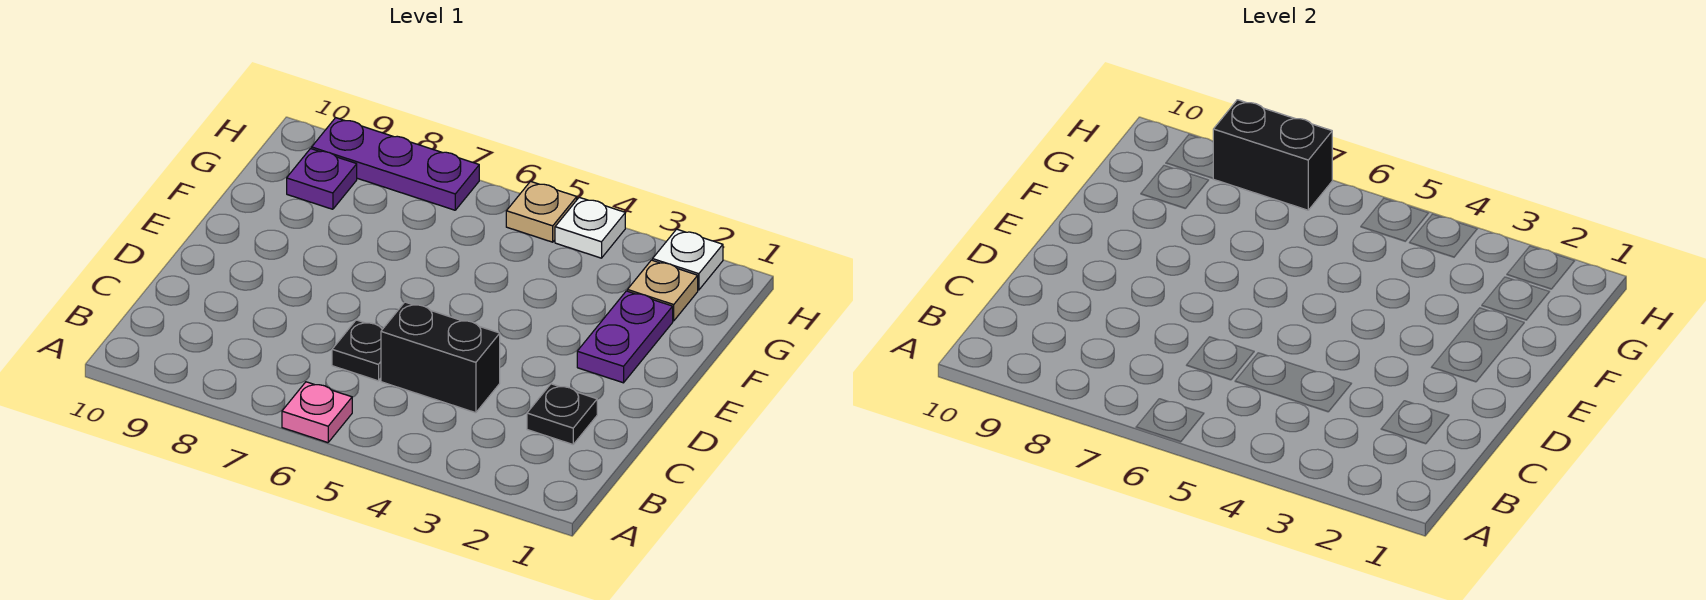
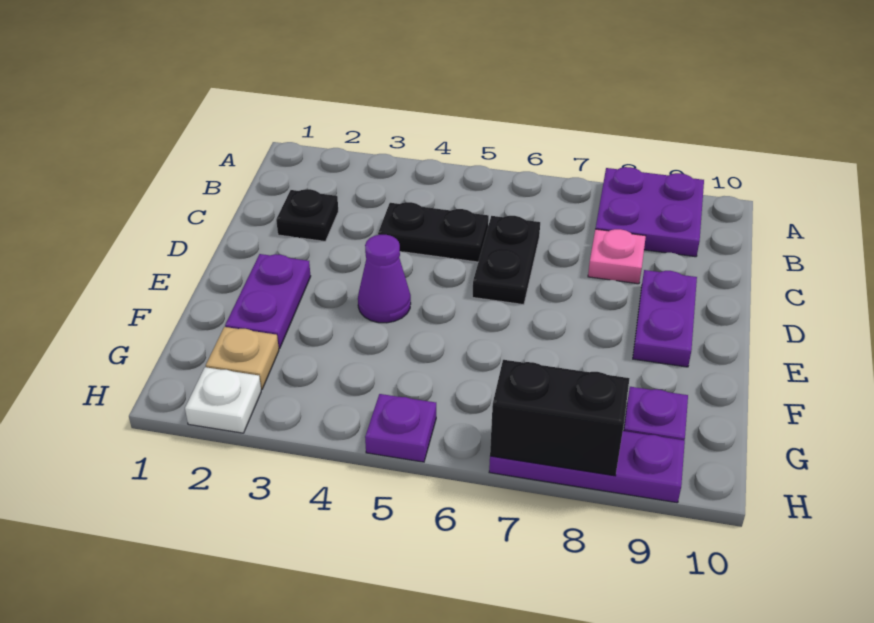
pink 1x1 plate [282,382,352,443] -> pink 1x1 plate moved to [588,229,646,284]
none -> purple 2x2 plate [595,167,704,257]
black 1x2 brick [381,302,500,413] -> black 1x2 plate [378,202,489,262]
black 1x1 plate [332,320,382,381] -> black 1x2 plate [472,216,540,305]
none -> purple 1x2 plate [633,270,697,367]
none -> purple 1x1 cone [358,235,411,323]
white 1x1 plate [555,197,625,258] -> none
tan 1x1 plate [506,181,577,242] -> purple 1x1 plate [365,394,436,462]

